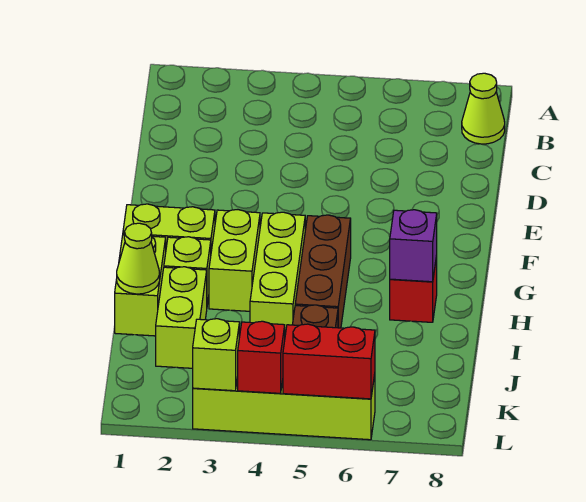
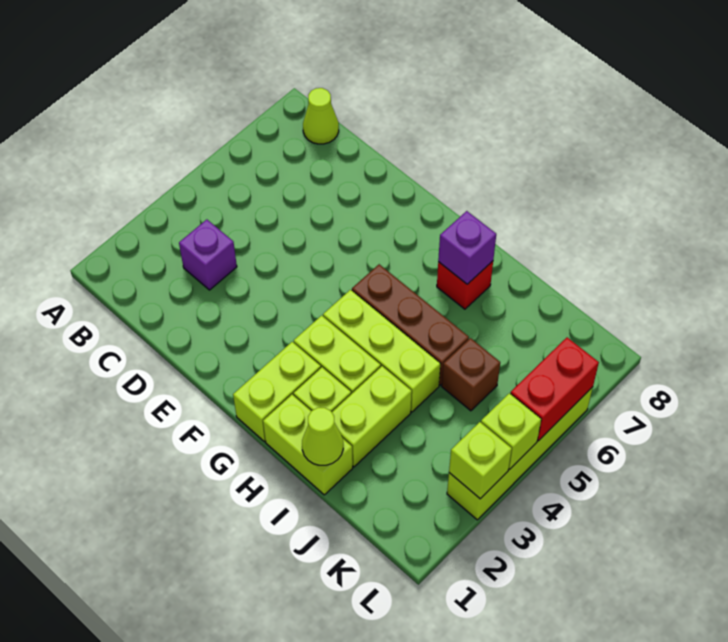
none -> purple 1x1 brick [179,220,237,290]
lime 1x2 brick [156,267,207,368] -> lime 1x2 brick turned to [332,366,412,467]
red 1x1 brick [238,321,285,393] -> lime 1x1 brick [481,393,541,469]

